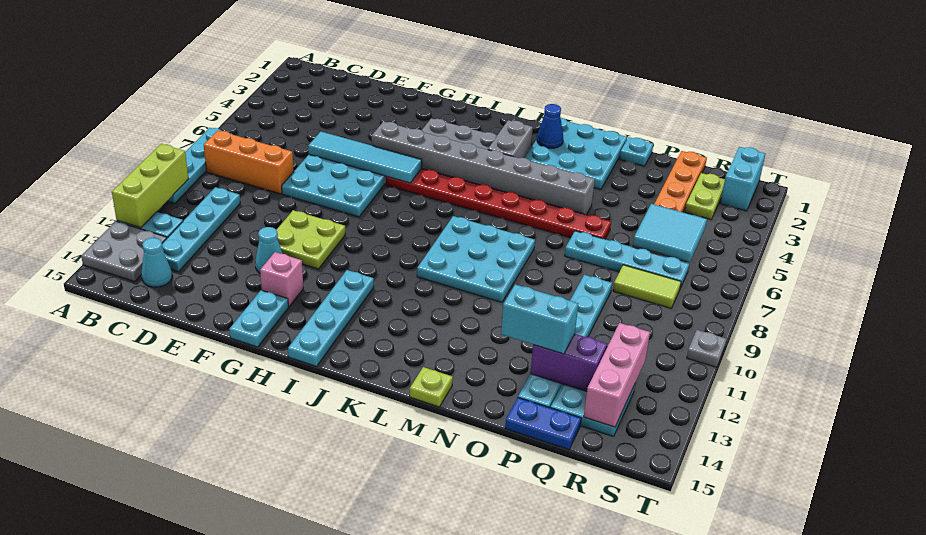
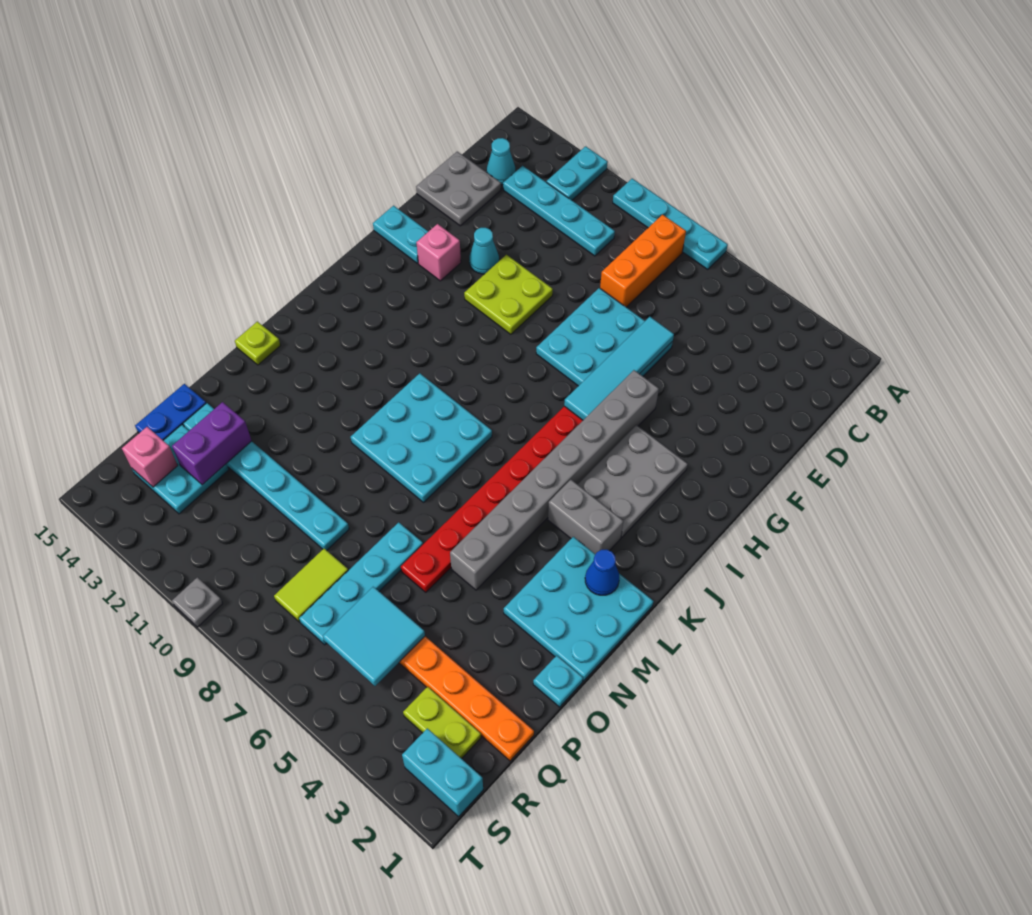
lime 1x3 brick [112,144,188,228] -> none
grey 2x2 plate [81,221,167,282] -> grey 2x2 plate moved to [416,152,501,226]
cyan 1x4 plate [288,270,374,366] -> none
cyan 1x2 brick [501,284,578,354] -> none
pink 1x3 brick [584,323,650,427] -> pink 1x1 brick [122,427,178,487]

